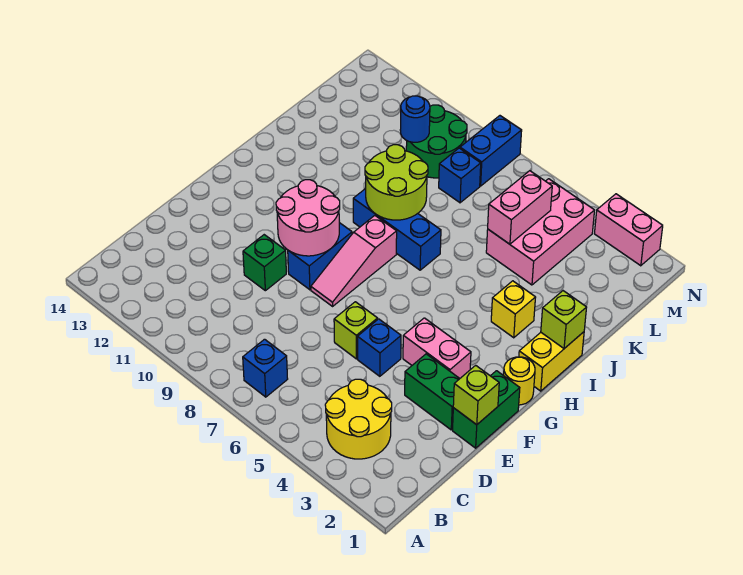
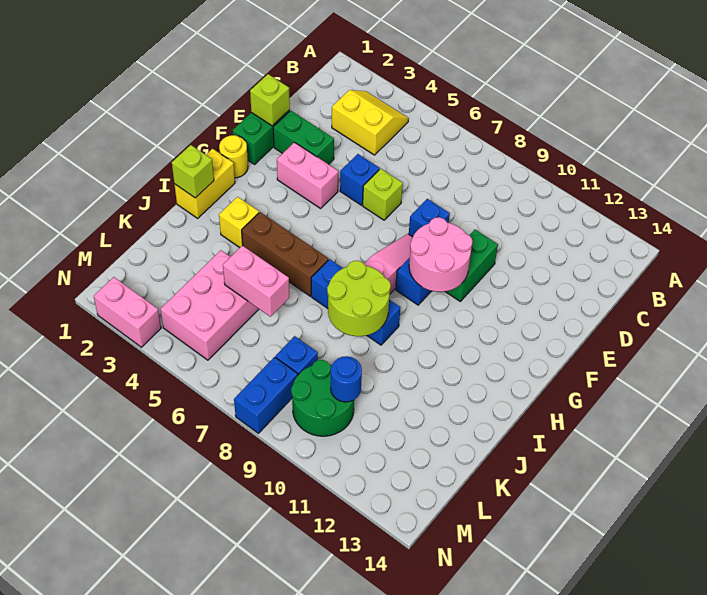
yellow 2x2 round brick [325,379,392,459] -> yellow 2x2 slope [332,90,409,155]
blue 1x1 brick [243,339,288,397] -> blue 1x1 brick moved to [409,199,450,237]
green 1x1 brick [243,235,286,291] -> green 1x2 brick [445,230,498,301]
none -> brown 1x3 brick [242,212,328,296]
pink 1x2 brick [488,171,552,244] -> pink 1x2 brick turned to [223,246,290,317]

